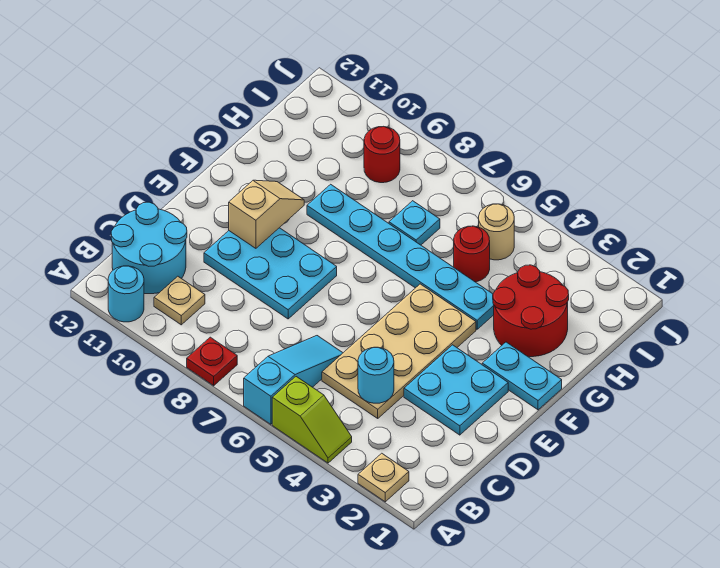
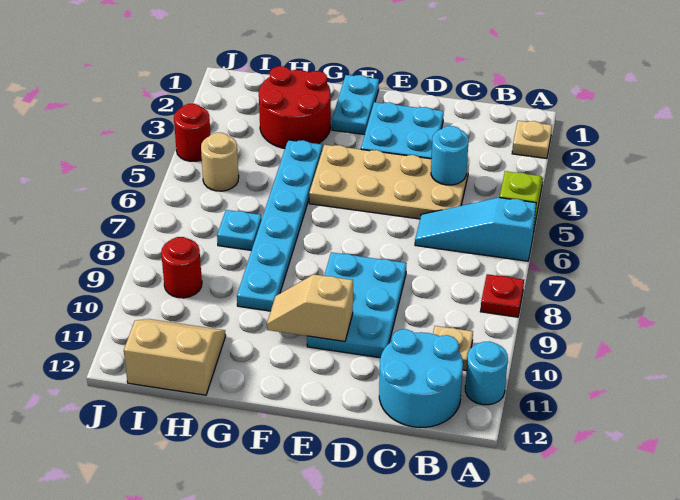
red 1x1 round brick [454,226,490,282] -> red 1x1 round brick moved to [174,104,211,161]
none -> tan 2x2 slope [124,319,226,395]

